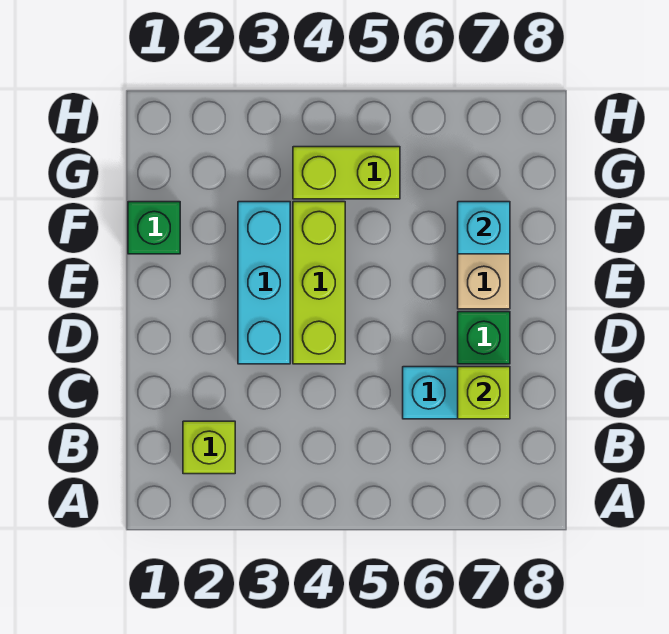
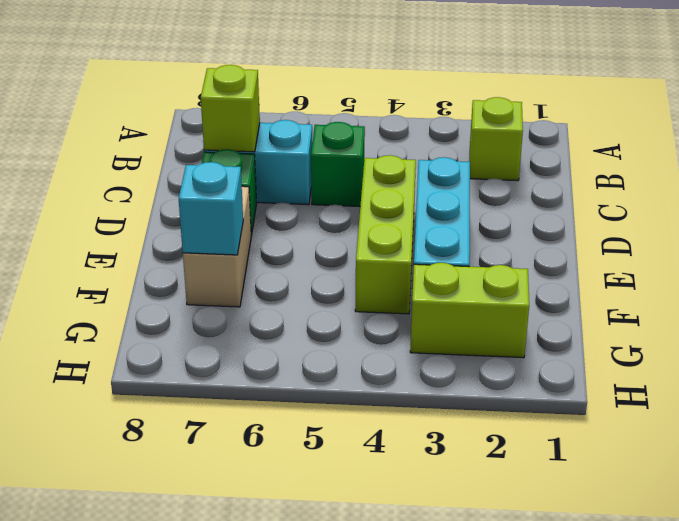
green 1x1 brick [128,202,180,254] -> green 1x1 brick moved to [311,122,365,207]
lime 1x2 brick [293,147,400,199] -> lime 1x2 brick moved to [410,263,529,358]

